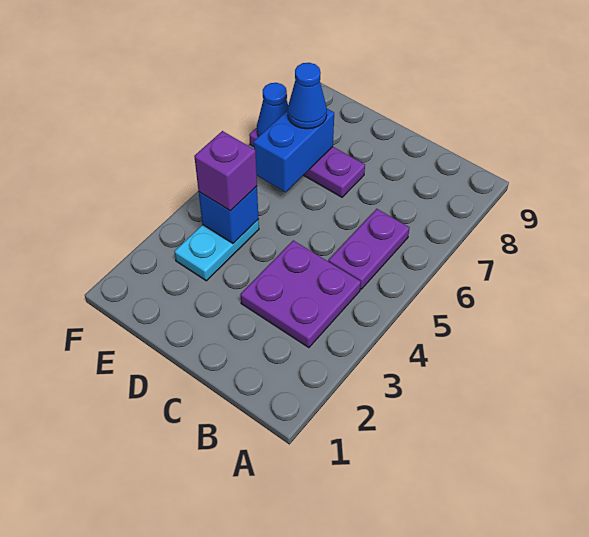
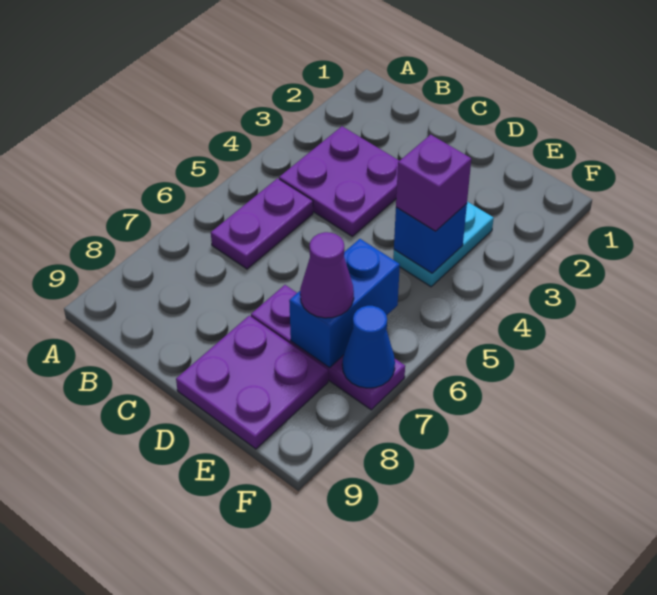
none -> purple 2x2 plate [176,316,328,449]
blue 1x1 cone [287,63,327,129] -> purple 1x1 cone [300,232,354,318]

